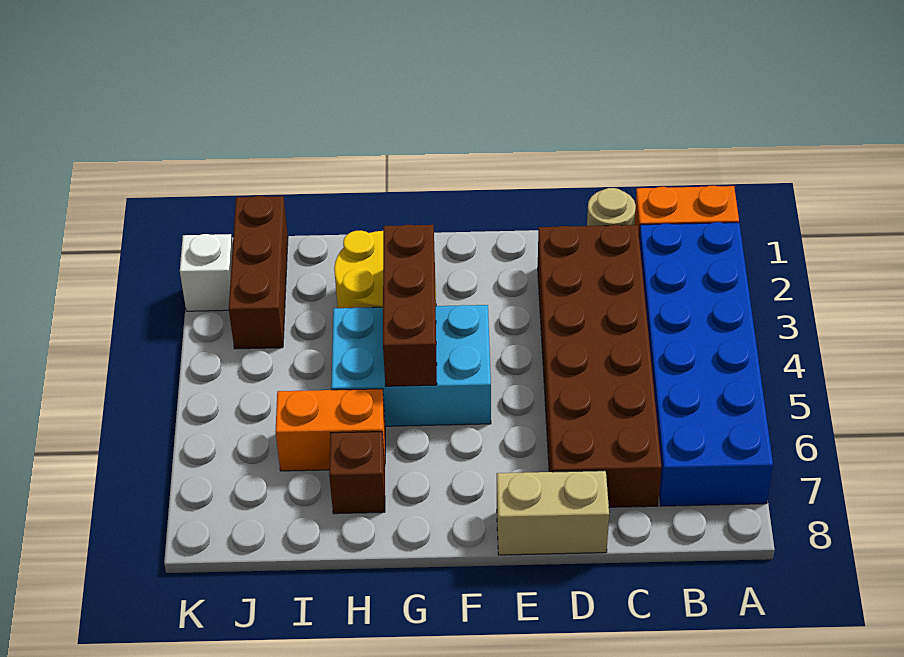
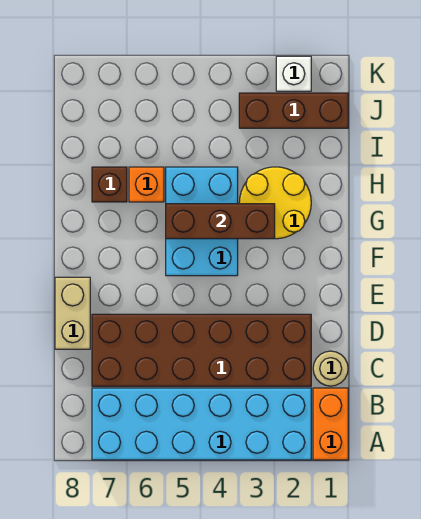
blue 2x6 brick [639,222,773,506] -> cyan 2x6 brick [92,388,311,460]
orange 1x2 brick [275,389,385,471] -> orange 1x1 brick [129,167,164,202]

